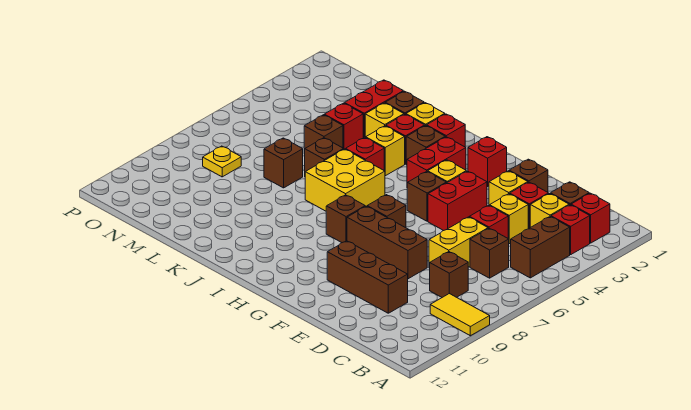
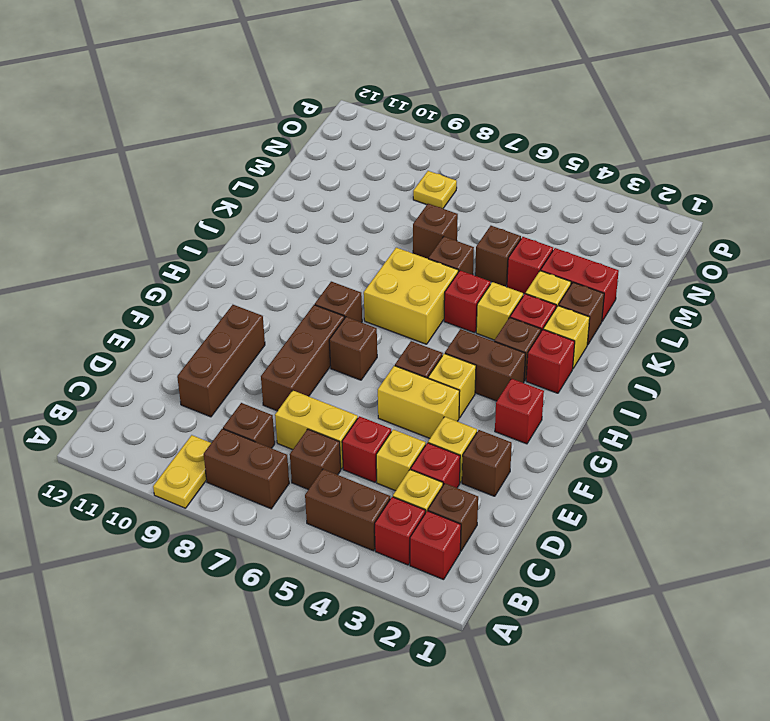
yellow 1x2 tile [430,294,490,336] -> yellow 1x2 plate [153,435,211,508]
none -> brown 1x2 brick [204,429,289,509]
red 1x2 brick [428,171,487,231] -> yellow 1x2 brick [378,366,460,438]
red 1x2 brick [407,137,466,183] -> brown 1x2 brick [445,329,526,401]

